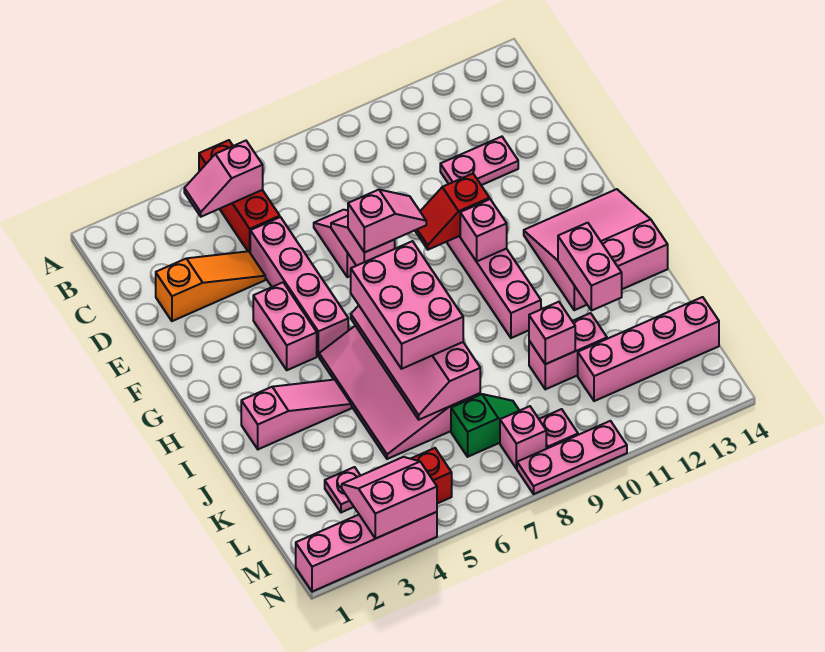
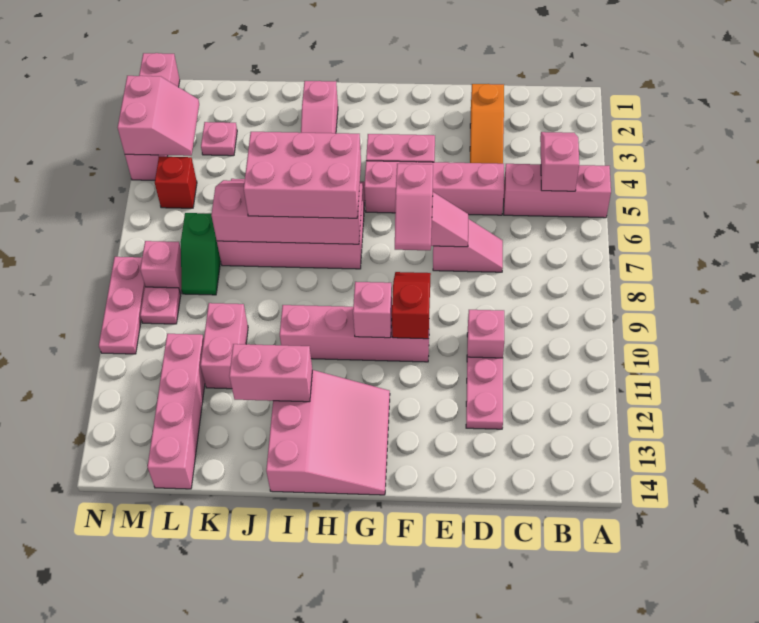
red 1x3 brick [199,140,280,252] -> pink 1x3 brick [504,164,611,218]
pink 1x1 brick [529,302,575,364] -> pink 1x1 brick moved to [467,310,504,358]

